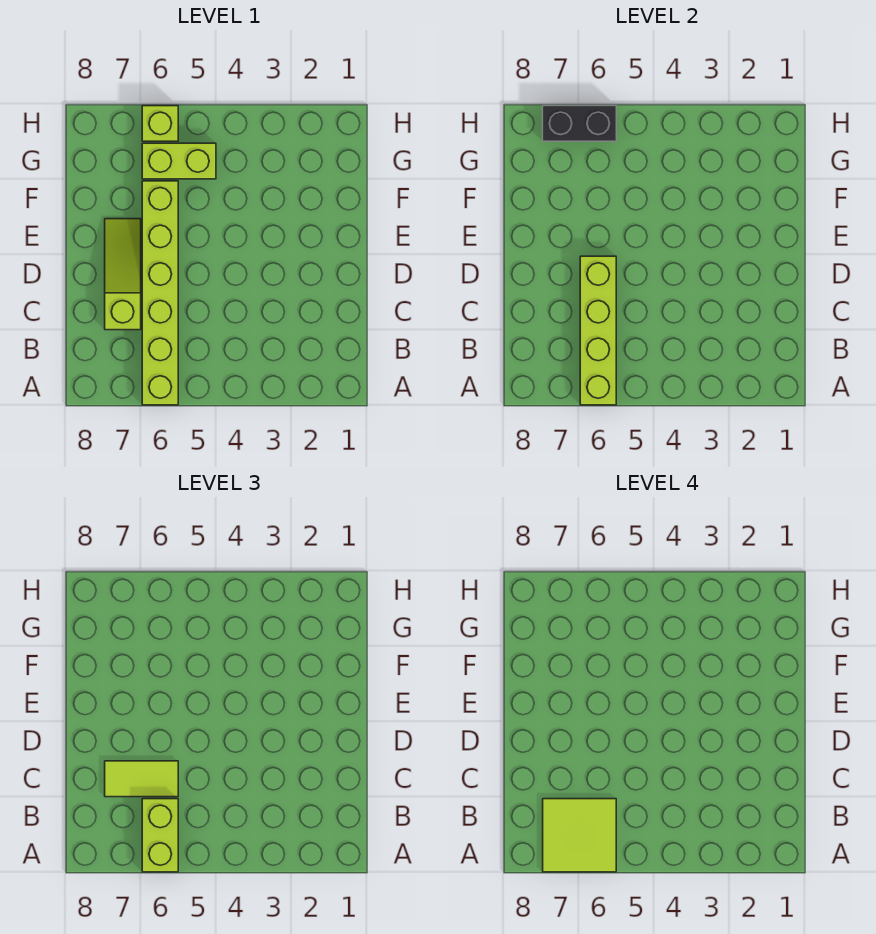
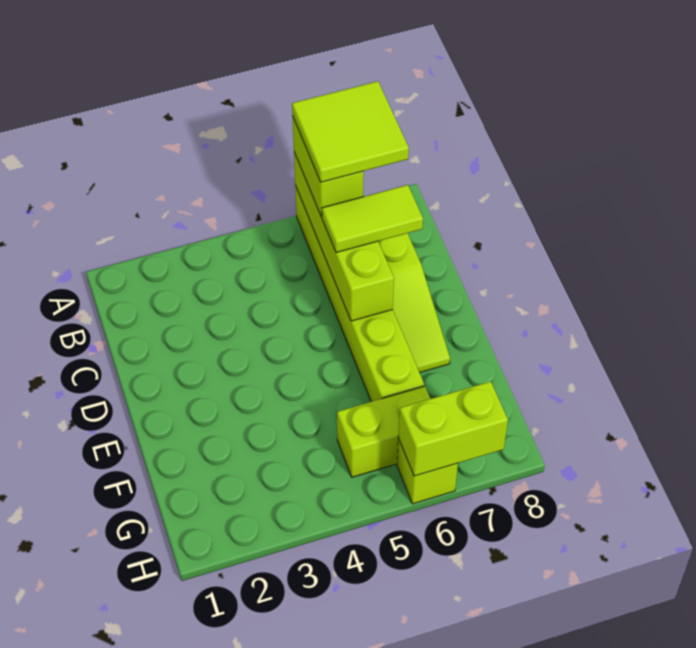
black 1x2 brick [543,106,616,141] -> lime 1x2 brick [398,381,508,476]

